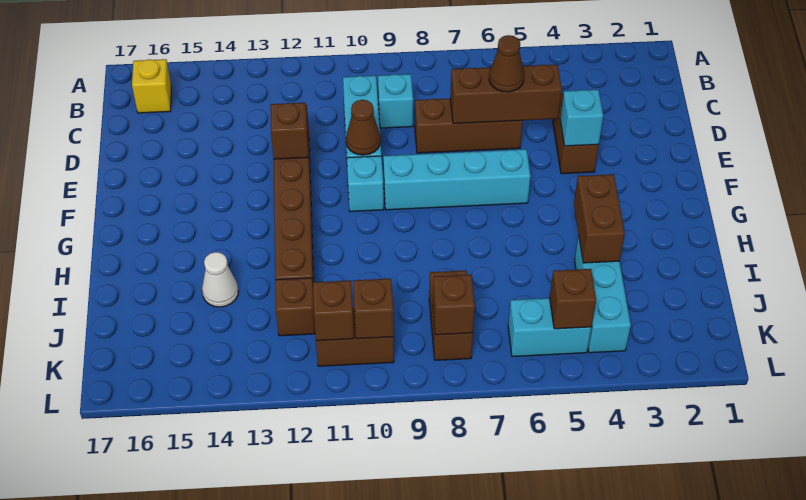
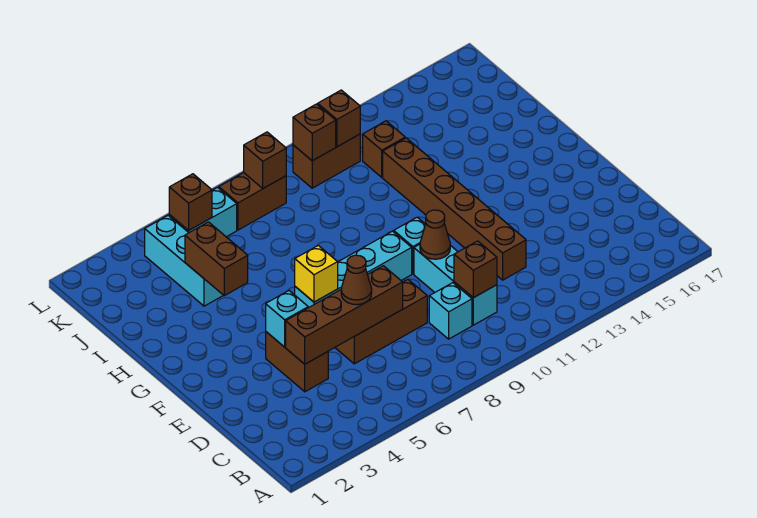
yellow 1x1 brick [132,59,171,113] -> yellow 1x1 brick moved to [295,245,338,302]
brown 1x3 brick [450,64,562,124] -> brown 1x4 brick [286,266,403,364]
brown 1x1 brick [270,103,309,159] -> brown 1x1 brick moved to [454,241,497,298]
white 1x1 cone [202,252,239,307] -> none
brown 1x2 brick [429,270,473,360] -> brown 1x2 brick turned to [219,173,286,230]

